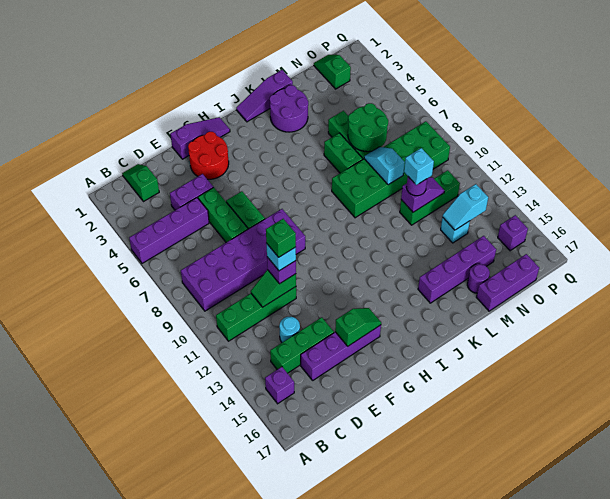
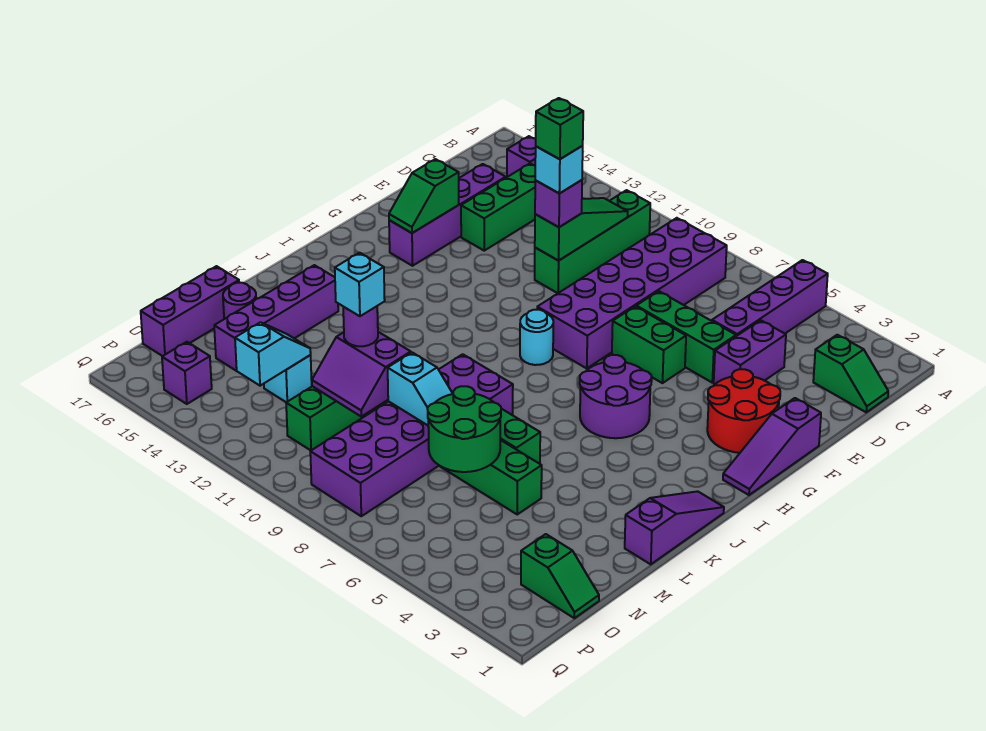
green 1x2 slope [251,270,296,307] -> green 1x3 slope [535,198,628,261]
cyan 1x1 round brick [279,317,300,342] -> cyan 1x1 round brick moved to [520,310,553,365]
purple 2x2 round brick [270,85,308,132] -> purple 2x2 round brick moved to [580,355,652,438]
green 2x6 brick [332,121,450,218] -> purple 2x6 brick [310,354,513,516]
purple 1x2 slope [401,177,444,212] -> purple 2x2 slope [312,332,411,416]

